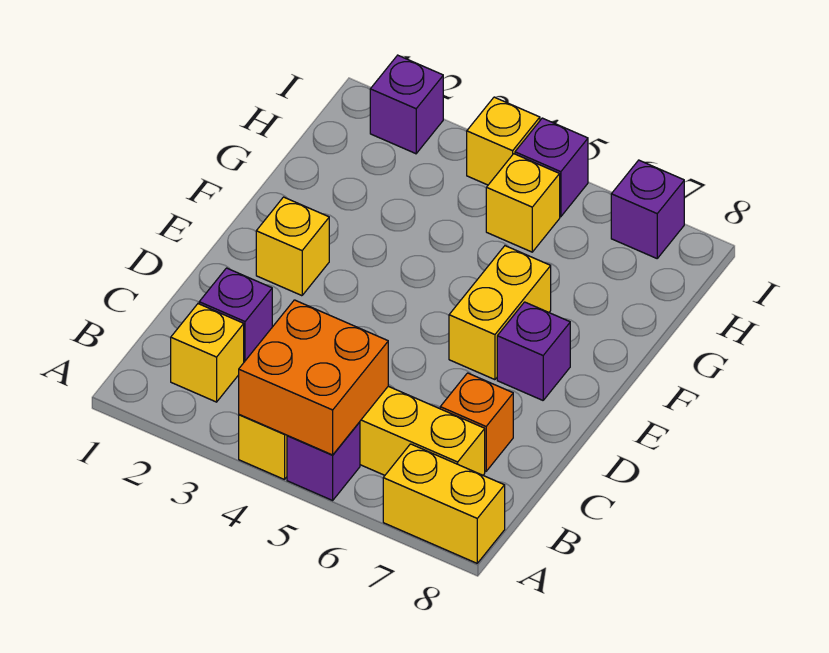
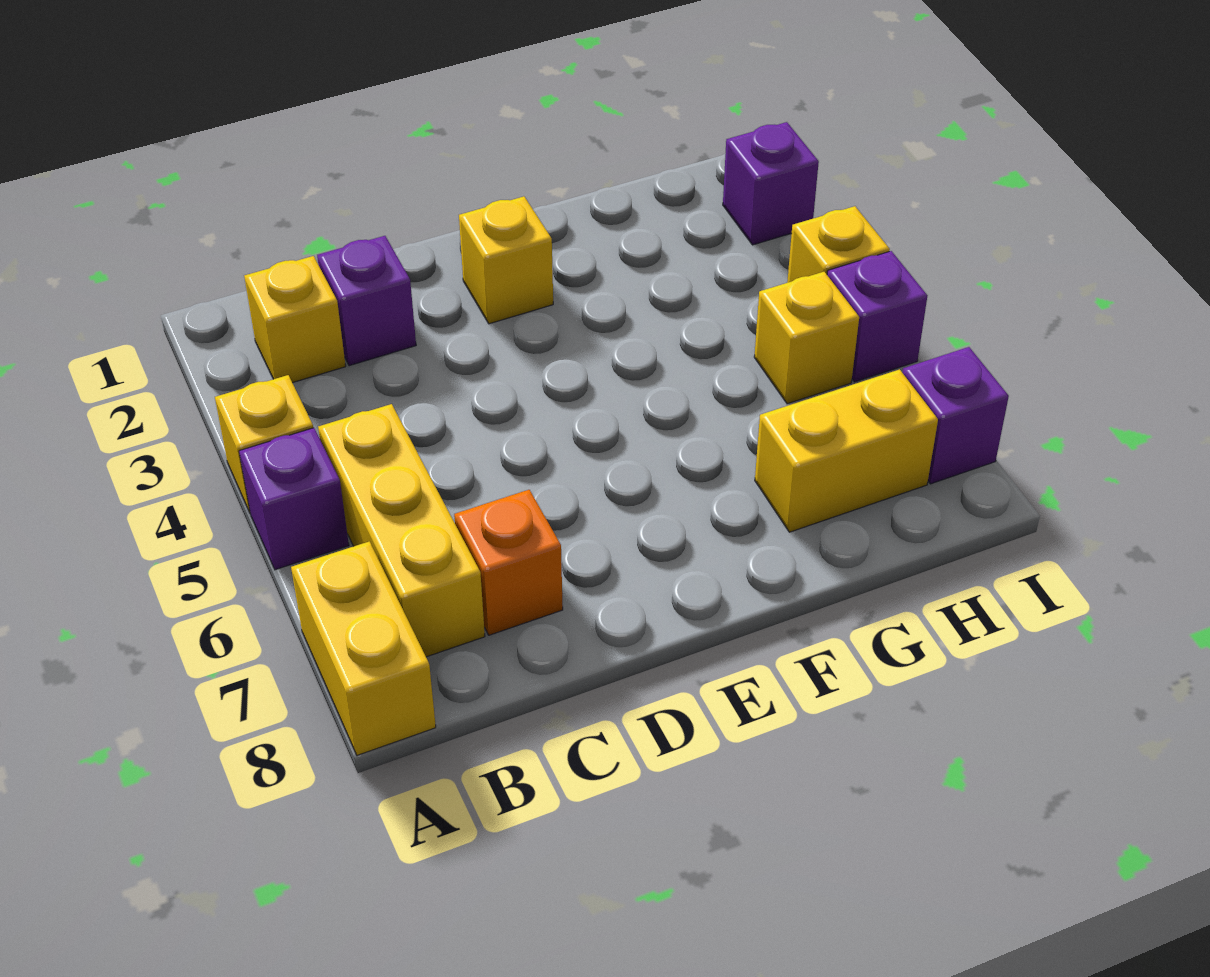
orange 2x2 brick [239,300,388,455] -> none
yellow 1x2 brick [449,246,551,380] -> yellow 1x2 brick moved to [755,369,938,532]
purple 1x1 brick [497,302,570,400] -> none

